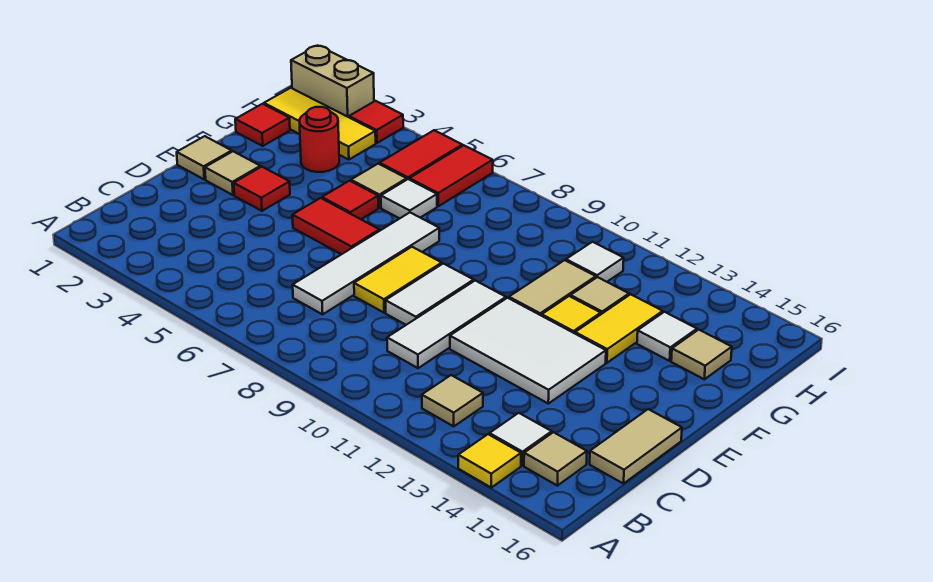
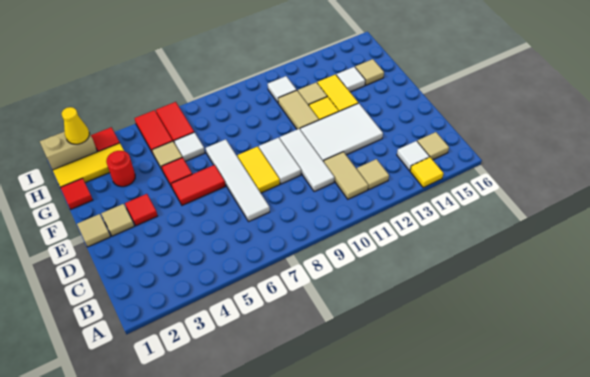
tan 1x2 tile [590,409,682,484] -> tan 1x2 tile moved to [324,152,368,199]
none -> yellow 1x1 cone [62,107,89,144]

